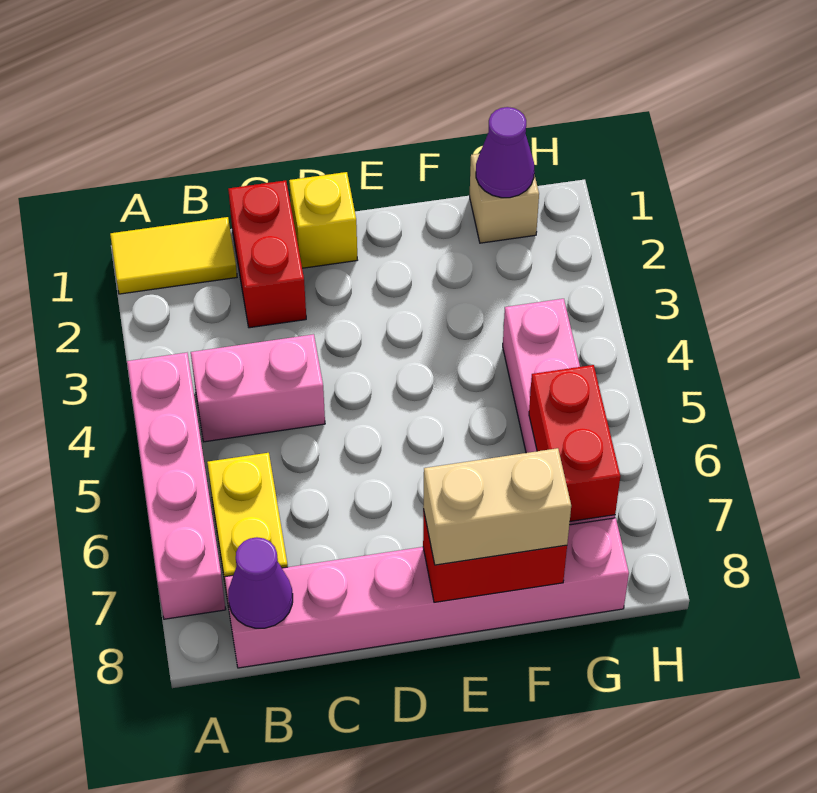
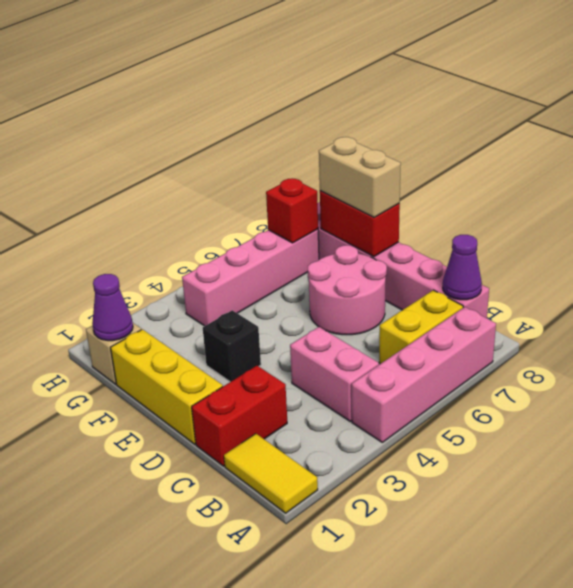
yellow 1x1 brick [289,172,357,268] -> yellow 1x3 brick [111,329,223,444]
none -> pink 2x2 round brick [308,245,387,335]
none -> black 1x1 brick [203,310,261,382]
red 1x2 brick [529,365,620,521] -> red 1x1 brick [266,179,318,243]

